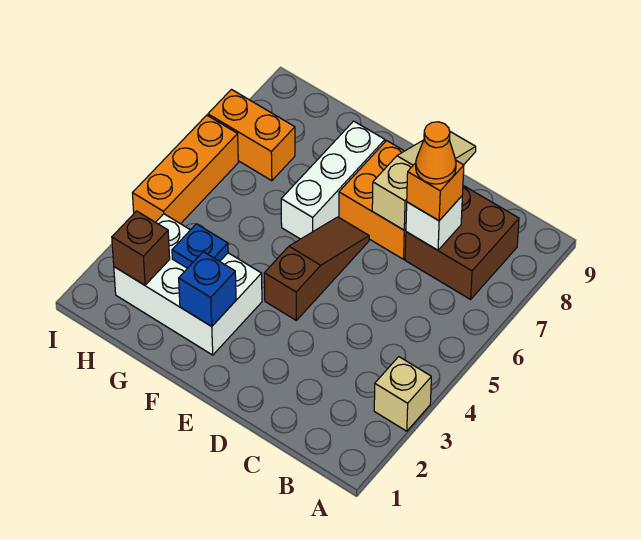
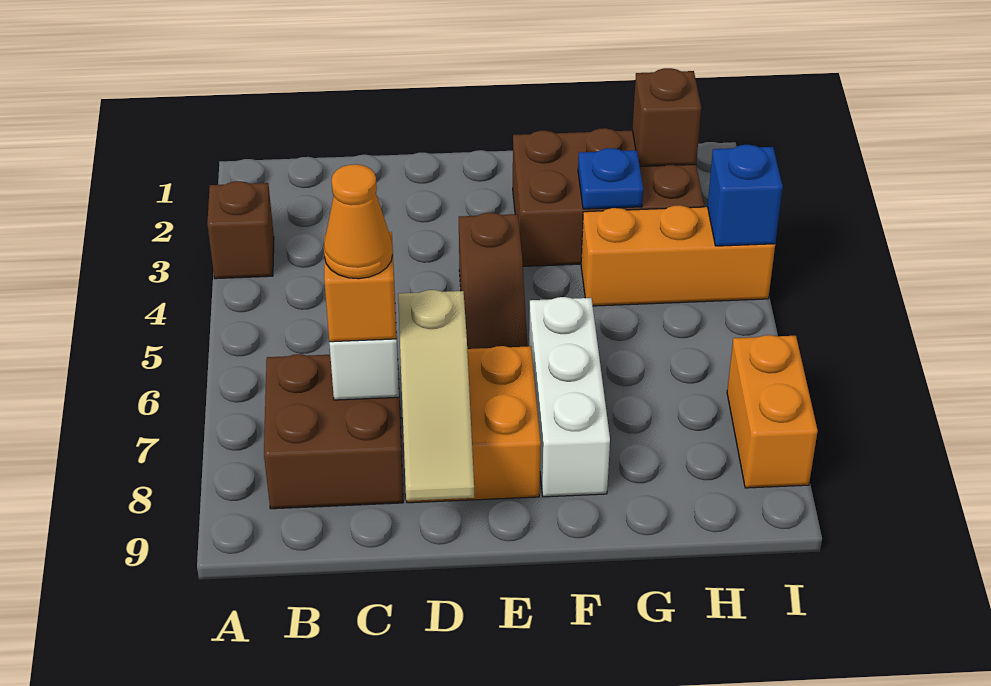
tan 1x1 brick [374,357,431,431] -> brown 1x1 brick [207,181,274,279]
white 2x3 brick [114,214,262,355] -> brown 2x3 brick [513,128,704,266]
blue 1x1 brick [179,252,236,326] -> blue 1x1 brick moved to [708,145,783,246]
orange 1x2 brick [208,90,295,181] -> orange 1x2 brick turned to [727,335,818,488]
orange 1x3 brick [132,115,238,224] -> orange 1x3 brick turned to [581,205,775,306]

